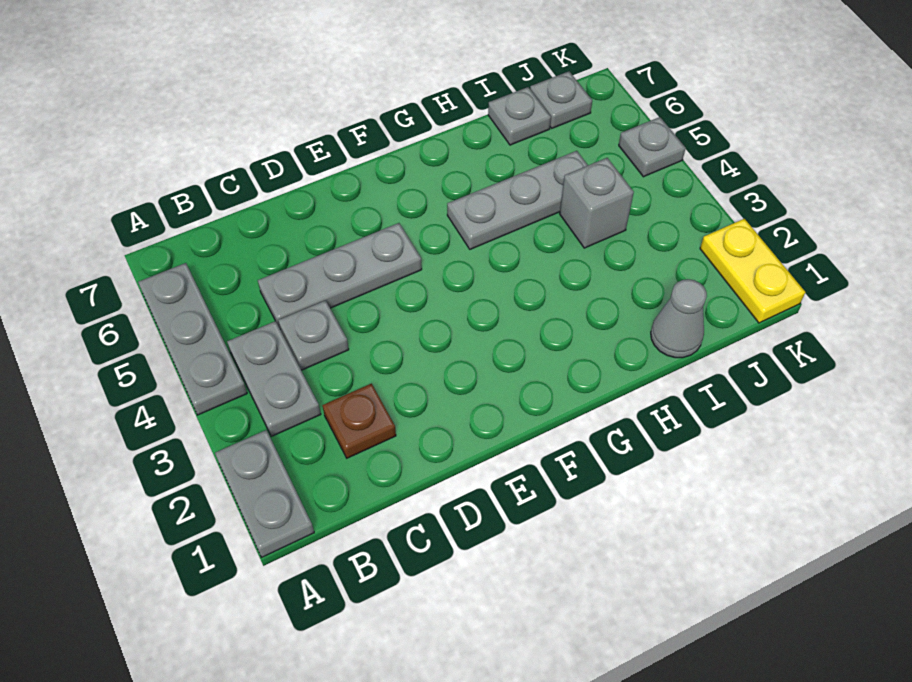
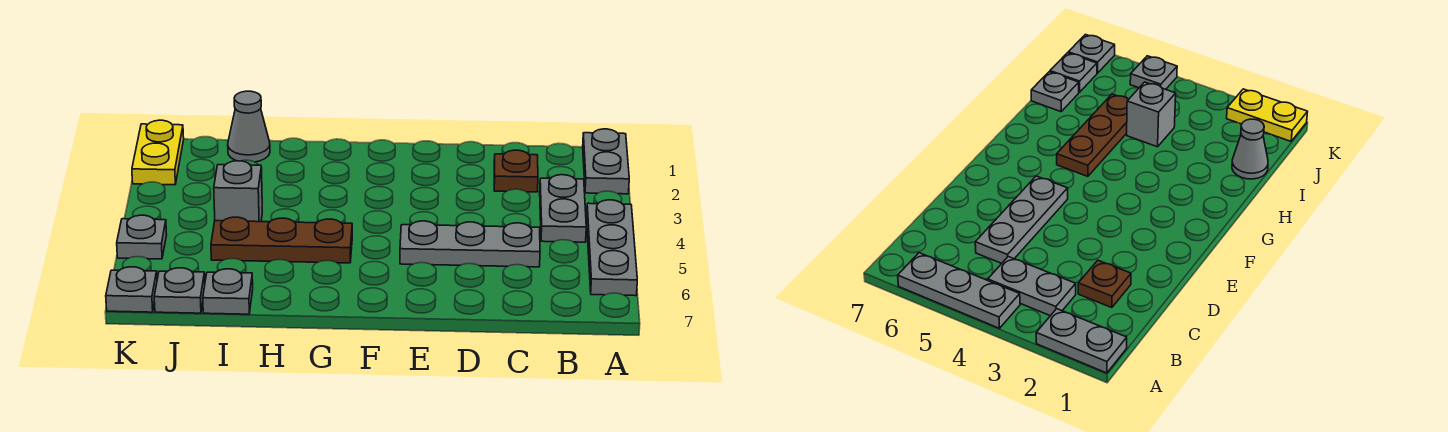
grey 1x1 plate [278,300,349,370] -> grey 1x1 plate moved to [106,267,157,312]
grey 1x3 plate [447,151,588,249] -> brown 1x3 plate [211,217,352,263]

